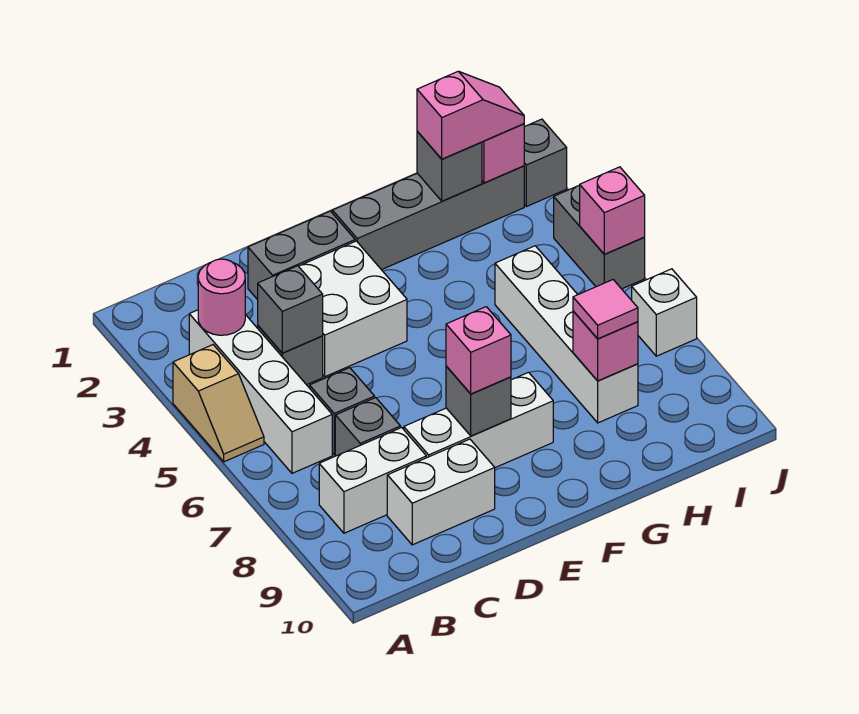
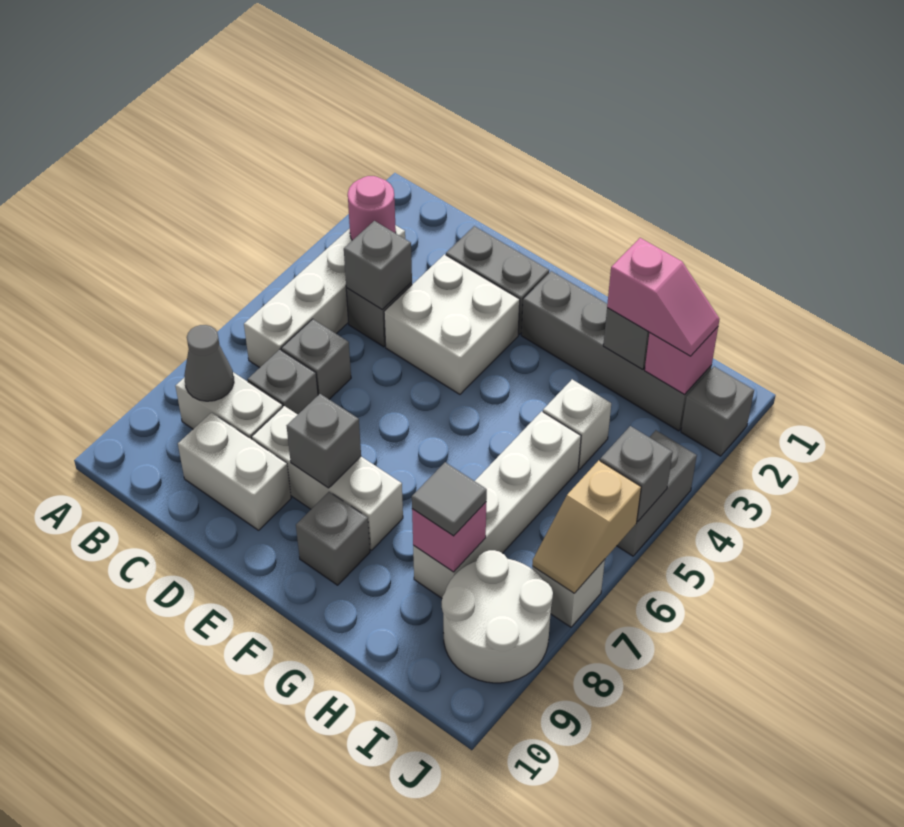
tan 1x2 slope [173,345,264,462] -> tan 1x2 slope moved to [532,460,641,593]
none -> grey 1x1 cone [184,325,234,401]
pink 1x1 brick [446,307,511,394] -> none
none -> grey 1x1 brick [296,492,370,585]
none -> white 1x1 brick [543,379,611,469]
pink 1x1 tile [573,280,638,339] -> grey 1x1 tile [412,462,487,536]
none -> white 2x2 round brick [442,550,553,683]
pink 1x1 brick [580,167,645,254] -> grey 1x1 brick [600,426,673,521]

